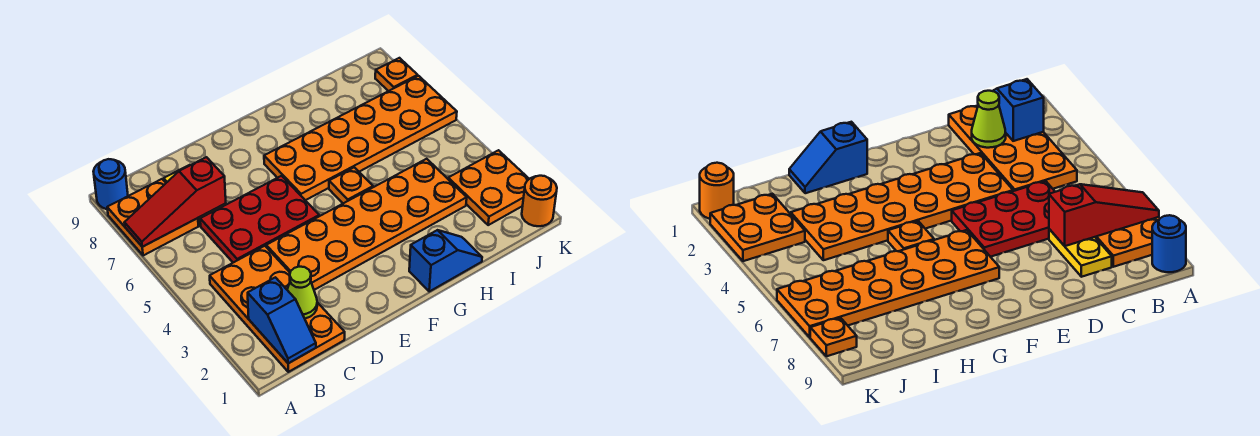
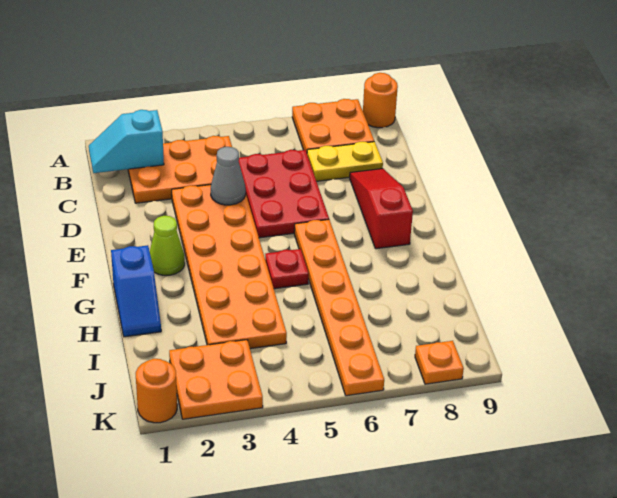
red 1x3 slope [125,157,226,247] -> red 1x3 slope moved to [350,169,413,249]
blue 1x1 round brick [93,159,128,209] -> orange 1x1 round brick [363,73,398,128]
orange 2x4 plate [210,246,345,372] -> orange 2x3 plate [128,136,232,203]
blue 1x2 slope [248,277,316,363] -> cyan 1x2 slope [89,110,164,173]
lime 1x1 cone [287,267,317,319] -> lime 1x1 cone moved to [150,216,185,275]
none -> grey 1x1 cone [211,147,246,205]
orange 2x6 plate [264,76,457,200] -> orange 1x6 plate [294,220,384,396]
orange 1x1 plate [329,167,373,203] -> red 1x1 plate [265,249,309,289]

